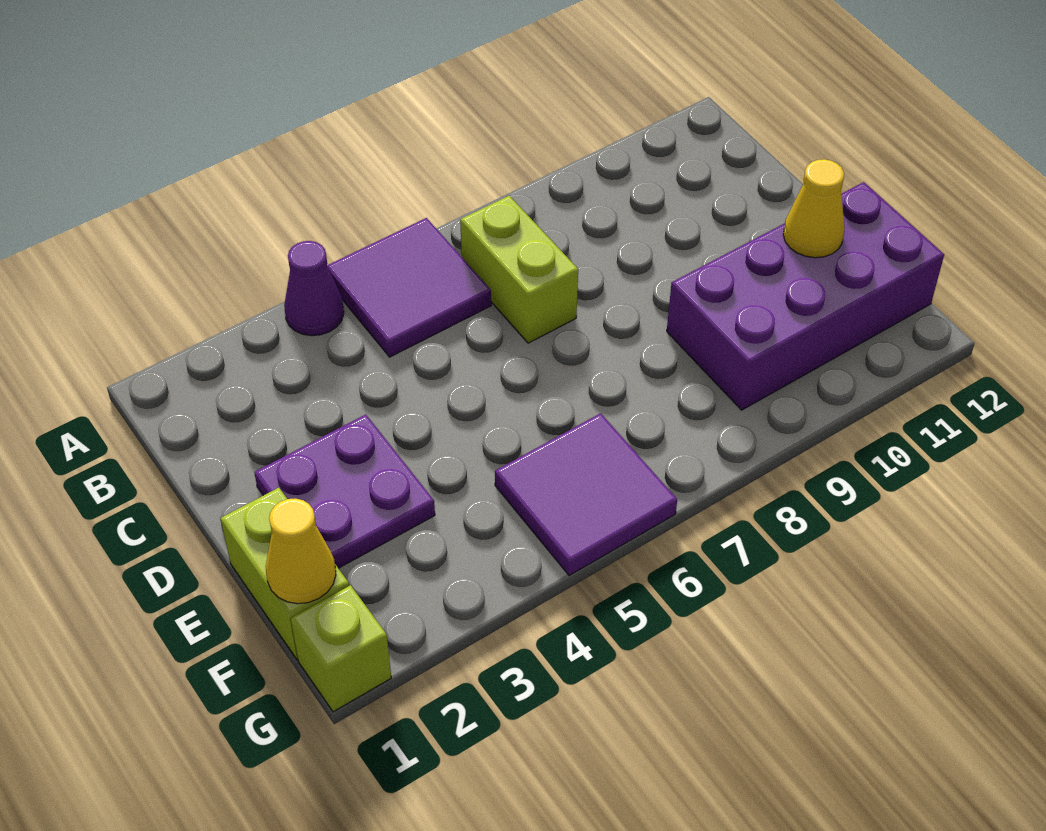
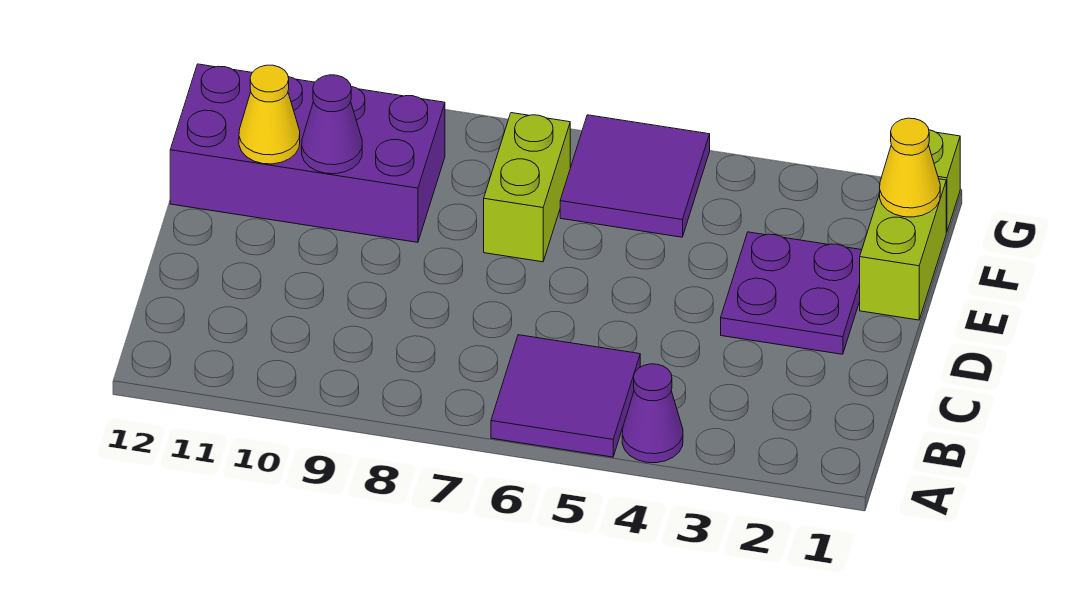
lime 1x2 brick [460,196,578,343] -> lime 1x2 brick moved to [484,113,570,262]
none -> purple 1x1 cone [302,75,362,174]

